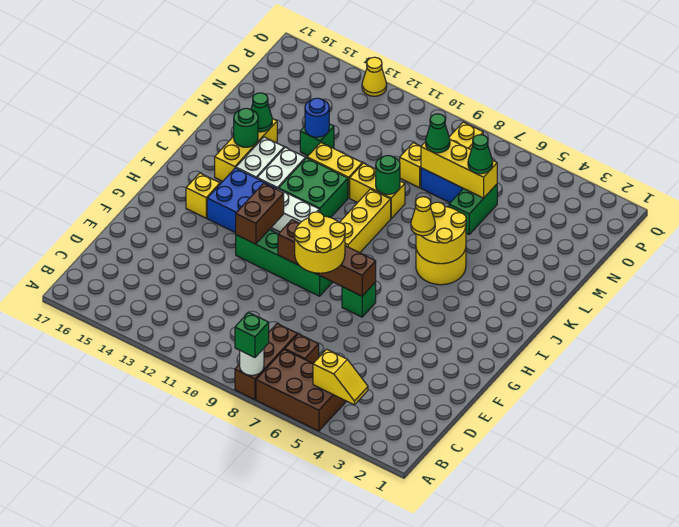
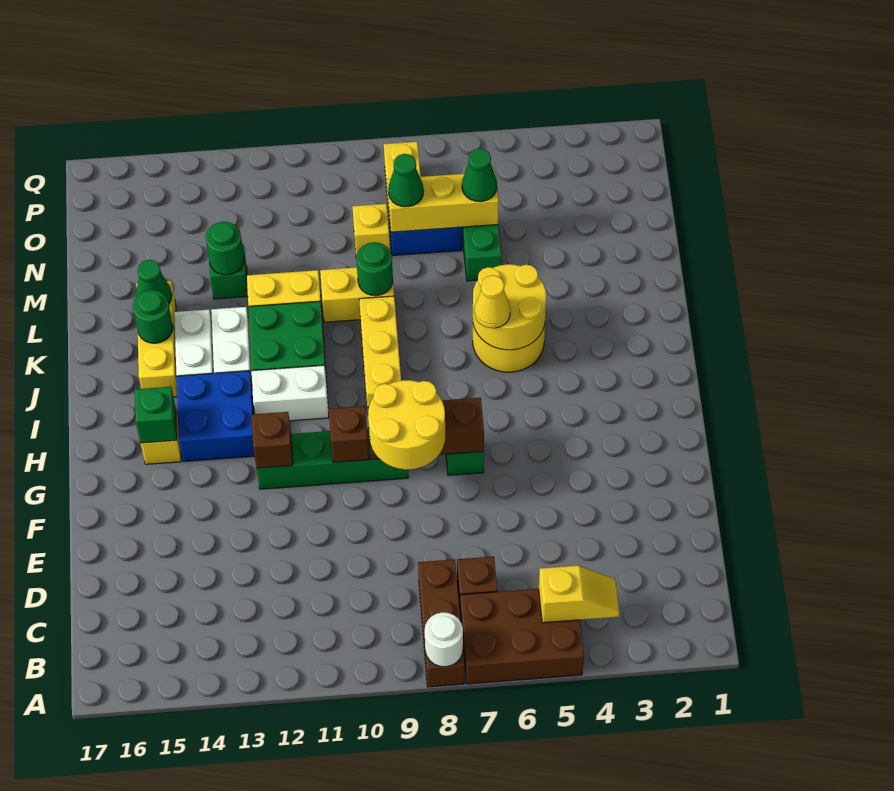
green 1x1 brick [235,312,269,357] -> green 1x1 brick moved to [135,387,177,443]
brown 1x2 brick [236,183,284,244] -> brown 1x1 brick [252,412,293,468]
blue 1x1 round brick [305,98,329,137] -> green 1x1 round brick [206,222,244,275]
yellow 1x1 cone [362,57,387,96] -> none

